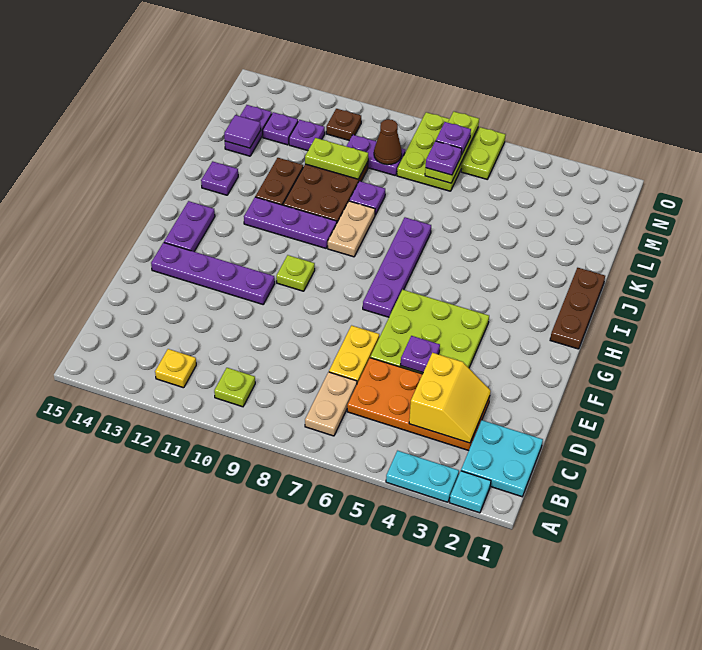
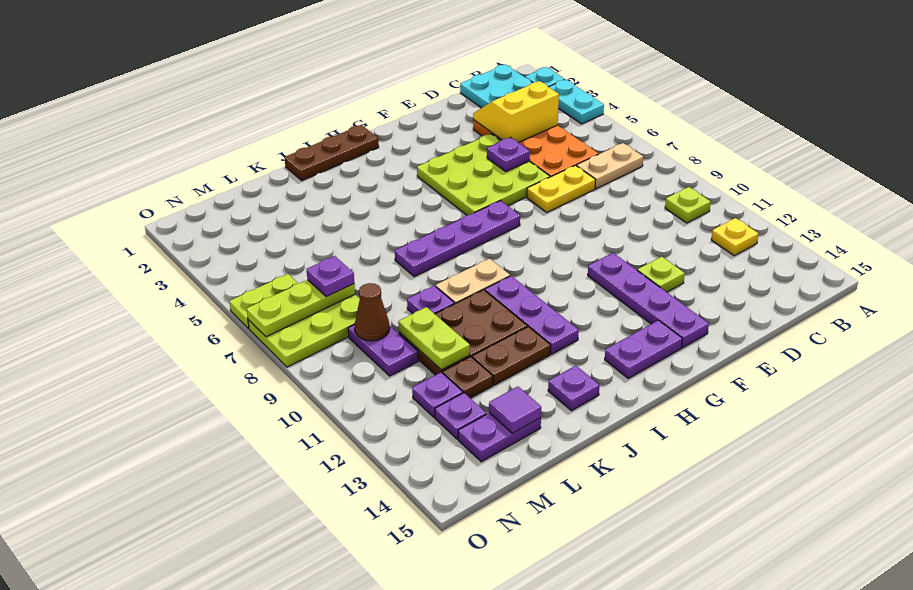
lime 1x1 plate [276,255,315,291] -> lime 1x1 plate moved to [637,257,685,292]
purple 1x1 plate [436,122,471,155] -> none
brown 1x1 plate [326,109,361,140] -> brown 1x1 plate moved to [443,357,493,398]

